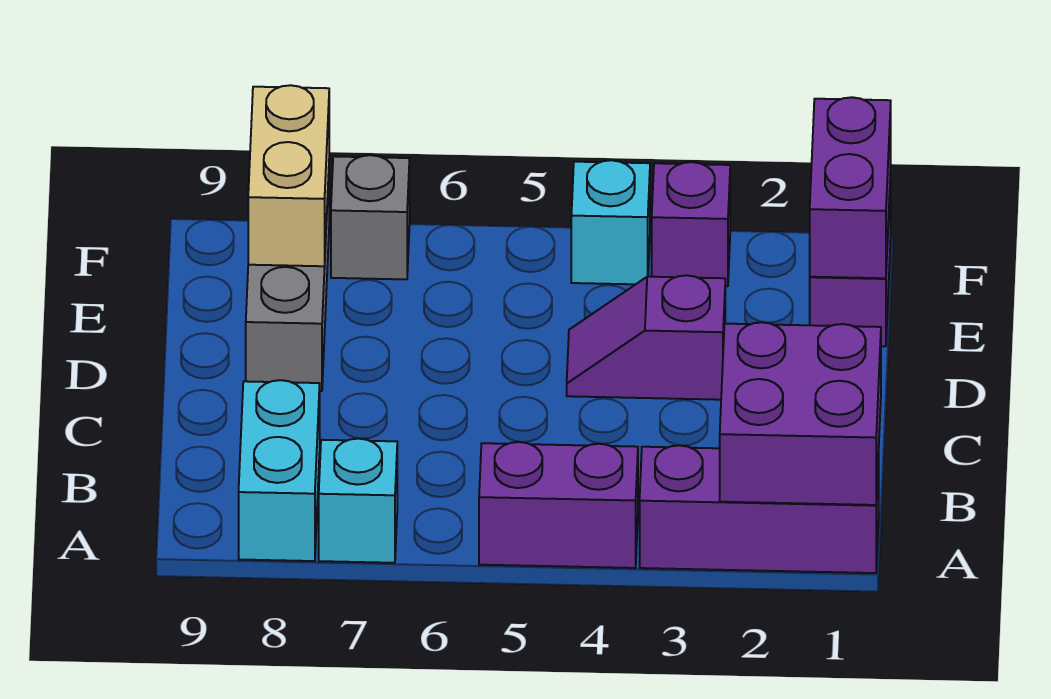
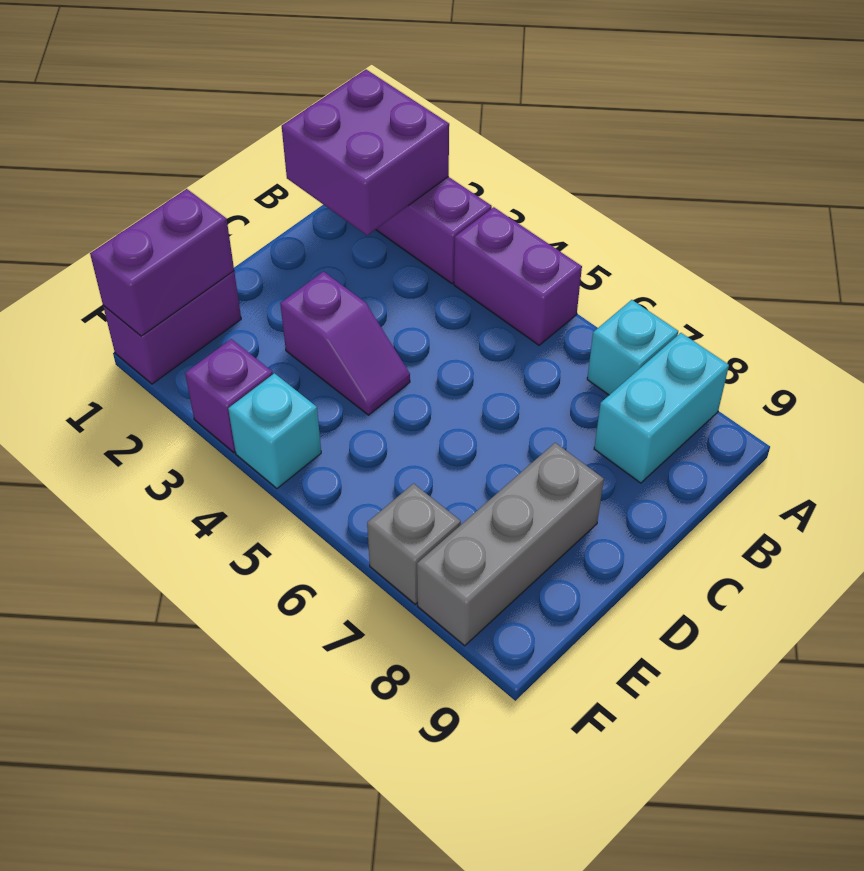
tan 1x2 brick [248,85,329,266] -> none

